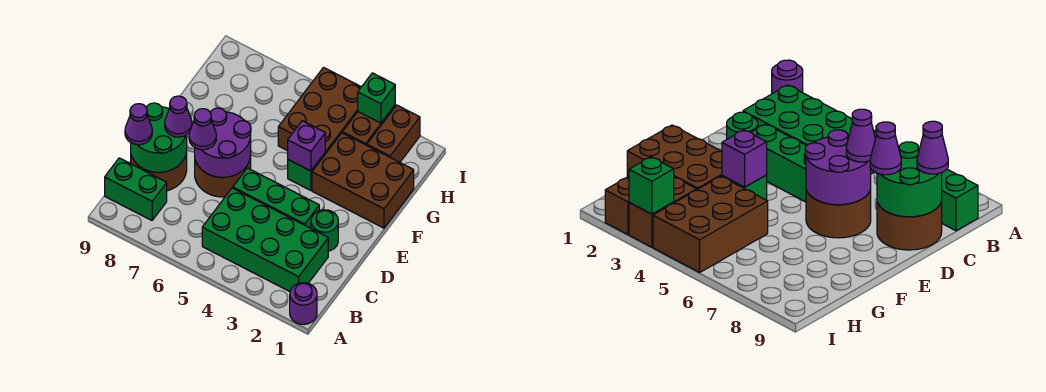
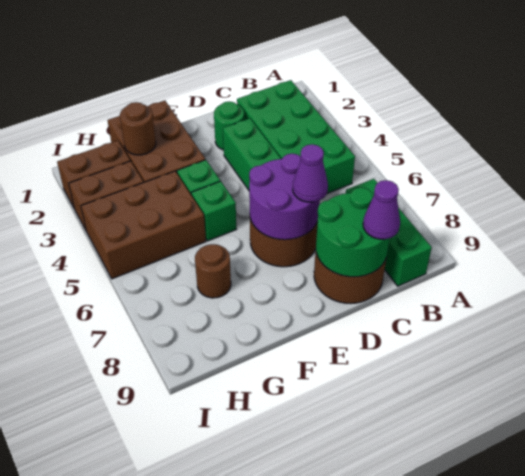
purple 1x1 round brick [290,283,317,325] -> none
green 1x2 brick [105,158,167,220] -> green 1x3 brick [346,179,432,286]
purple 1x1 cone [165,96,192,137] -> none
purple 1x1 brick [288,121,325,171] -> none
none -> brown 1x1 round brick [120,102,156,155]
none -> brown 1x1 round brick [195,244,231,298]
green 1x1 brick [358,73,395,123] -> green 1x1 brick moved to [191,181,236,241]

